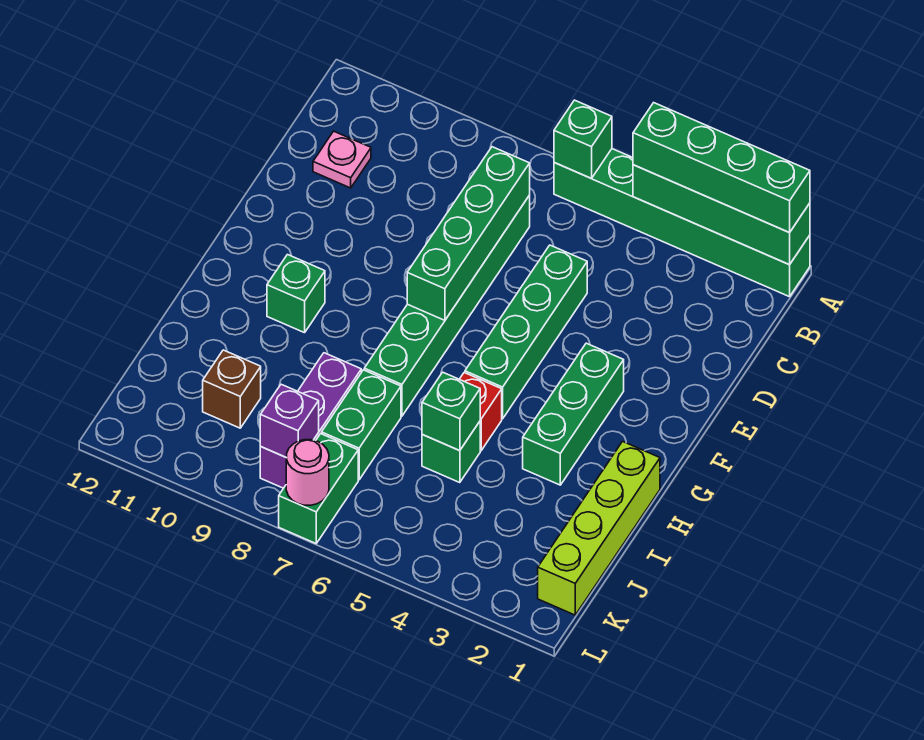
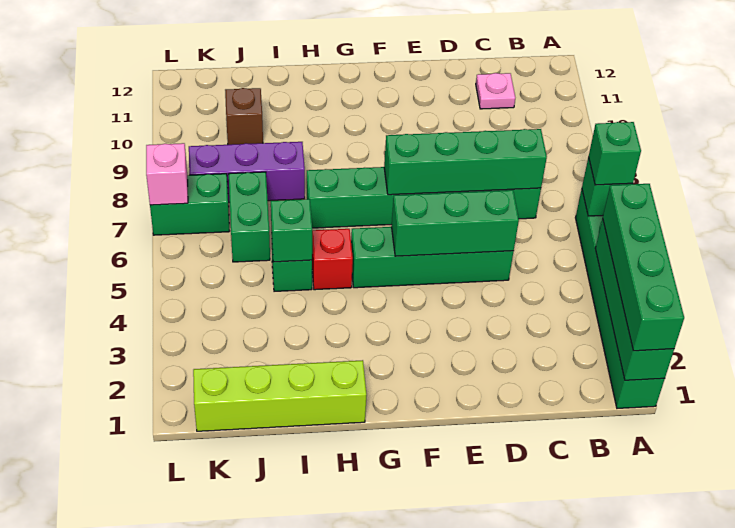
green 1x3 brick [523,343,624,485] -> green 1x3 brick moved to [392,190,519,256]
green 1x1 brick [267,255,325,333] -> green 1x1 brick moved to [589,122,641,185]
green 1x2 brick [322,370,401,480] -> green 1x2 brick turned to [229,172,270,262]
purple 1x1 brick [260,384,319,458] -> none
pink 1x1 round brick [286,440,329,505] -> pink 1x1 brick [146,143,188,205]

